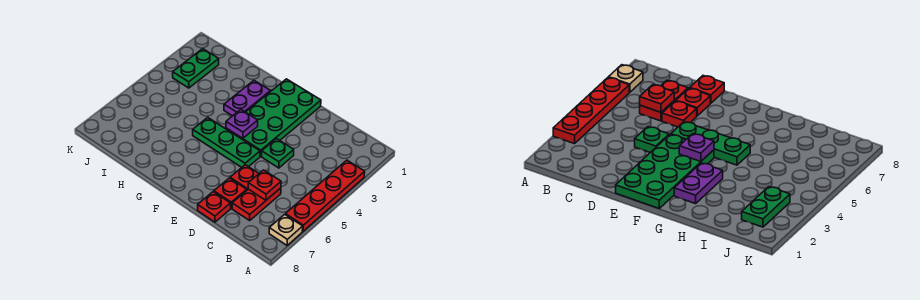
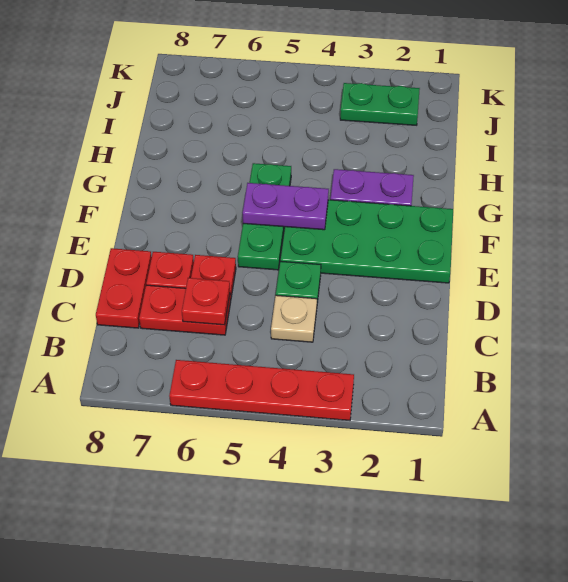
tan 1x1 plate [269,214,303,245] -> tan 1x1 plate moved to [271,295,317,342]
red 1x1 plate [198,192,231,222] -> red 1x2 plate [96,248,152,328]
purple 1x1 plate [226,110,258,138] -> purple 1x2 plate [243,183,329,230]

